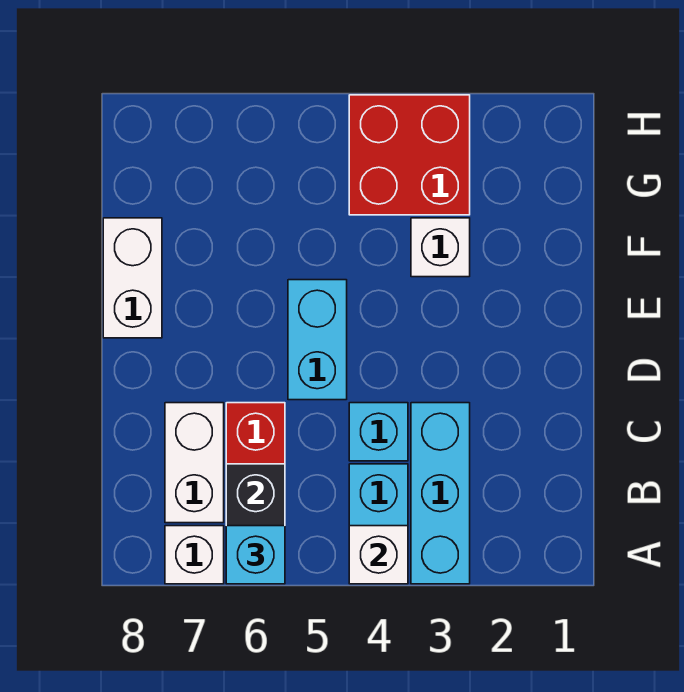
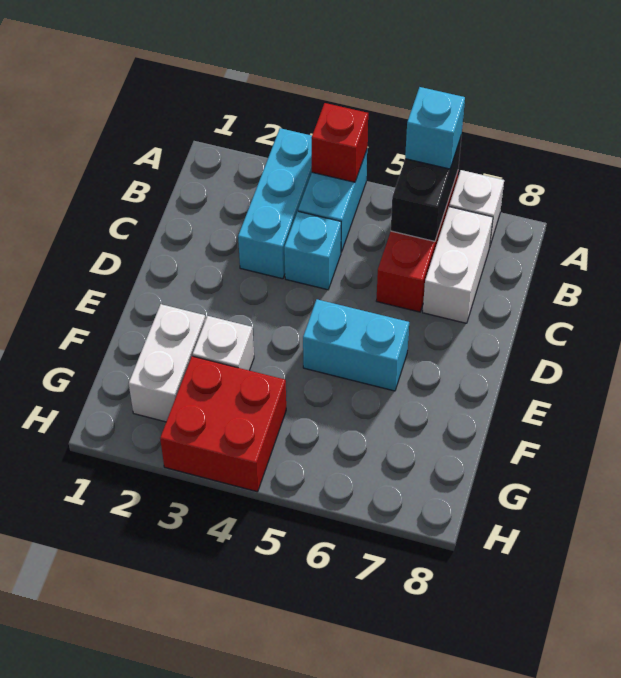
white 1x1 brick [349,526,408,584] -> red 1x1 brick [312,103,368,182]
cyan 1x2 brick [288,280,347,400] -> cyan 1x2 brick turned to [303,299,409,391]
white 1x2 brick [103,218,162,338] -> white 1x2 brick moved to [129,304,206,422]

